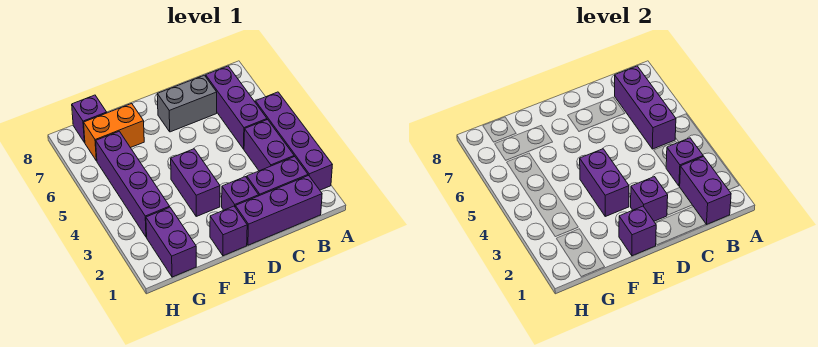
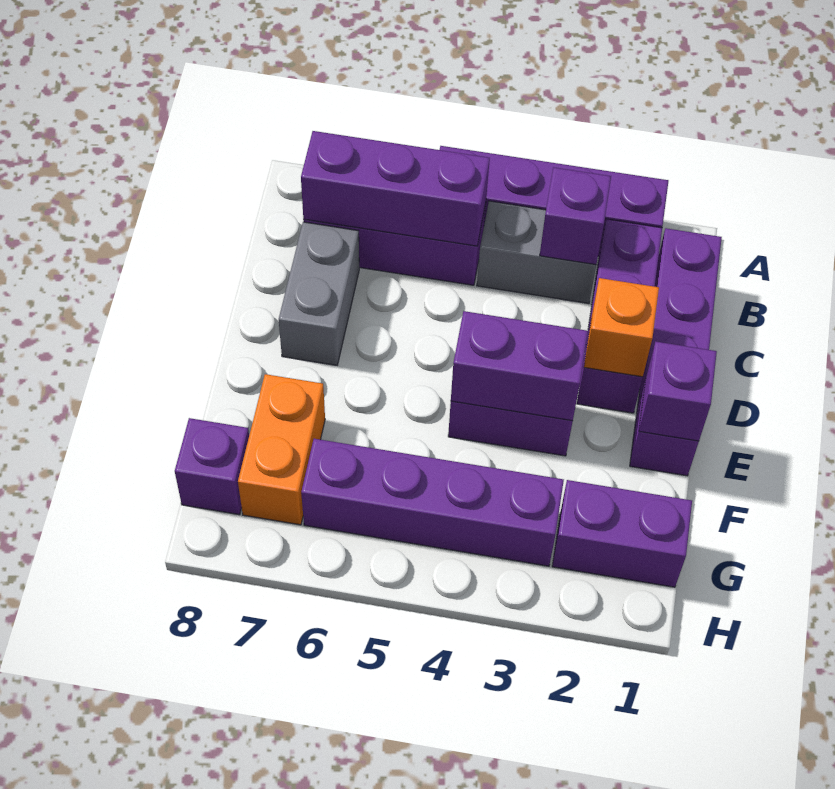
purple 1x2 brick [680,157,731,225] -> none
purple 1x2 brick [244,120,294,171] -> grey 1x2 brick [477,201,596,303]
purple 1x1 brick [631,177,668,221] -> orange 1x1 brick [584,278,659,377]

